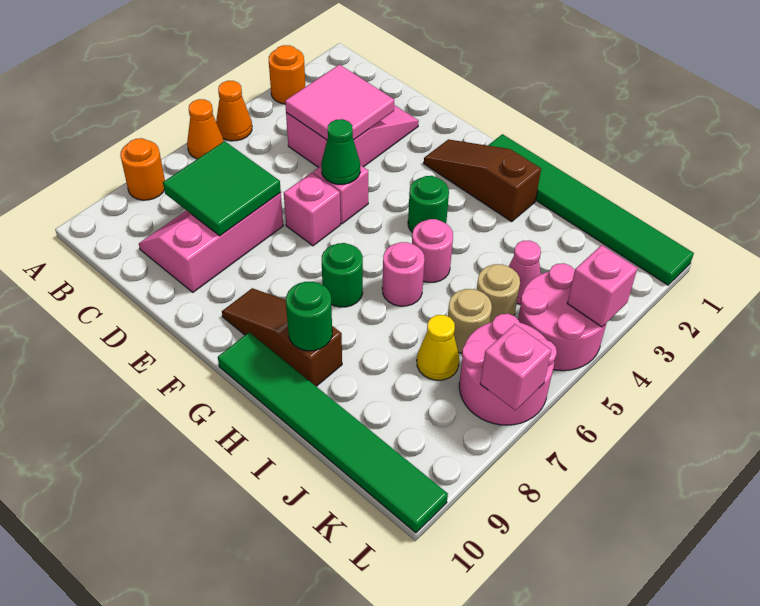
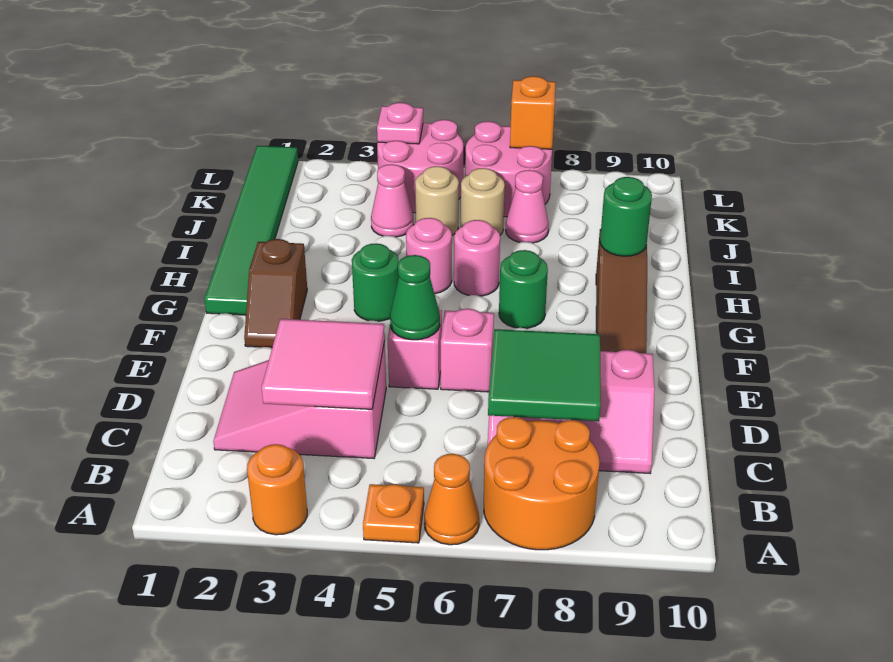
orange 1x1 cone [216,81,252,141] -> orange 1x1 plate [363,484,424,543]
orange 1x1 round brick [120,138,165,200] -> orange 2x2 round brick [484,417,600,550]
brown 1x3 slope [424,139,541,222] -> brown 1x2 slope [244,239,307,348]
green 1x6 tile [218,332,448,533] -> none
yellow 1x1 cone [417,315,459,380] -> pink 1x1 cone [506,170,549,243]
pink 1x1 brick [567,245,637,327] -> pink 1x1 plate [377,103,423,144]
pink 1x1 brick [480,324,551,410] -> orange 1x1 brick [510,76,556,149]

